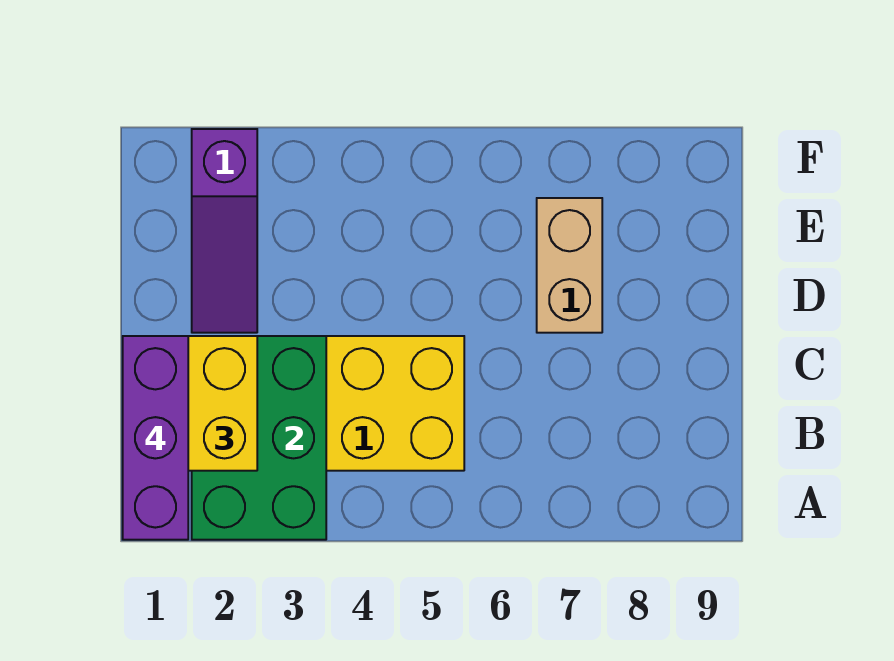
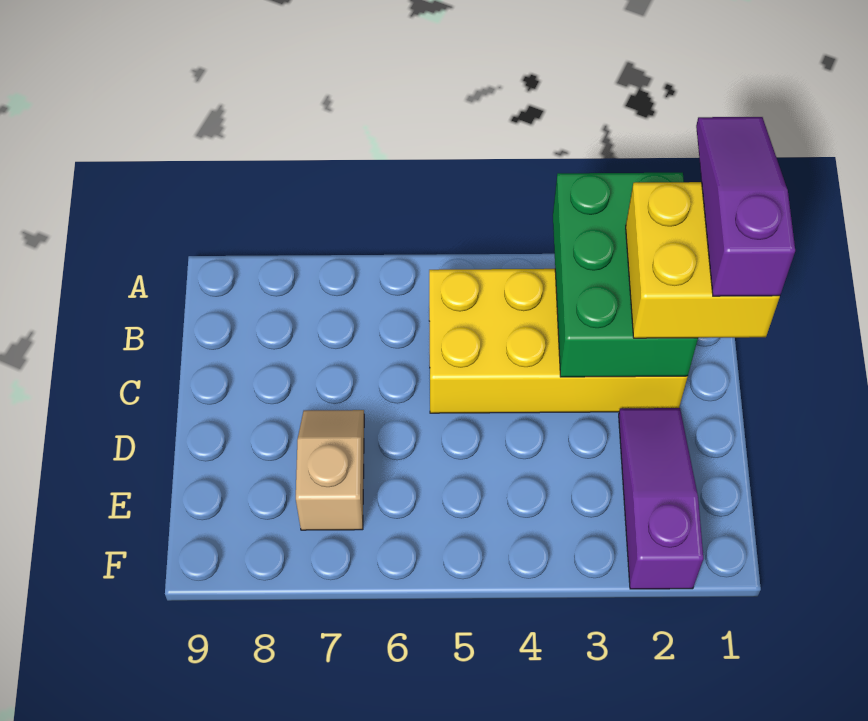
purple 1x3 brick [123,336,188,540] -> purple 1x3 slope [696,117,795,296]
tan 1x2 brick [537,198,602,333] -> tan 1x2 slope [296,410,364,530]

